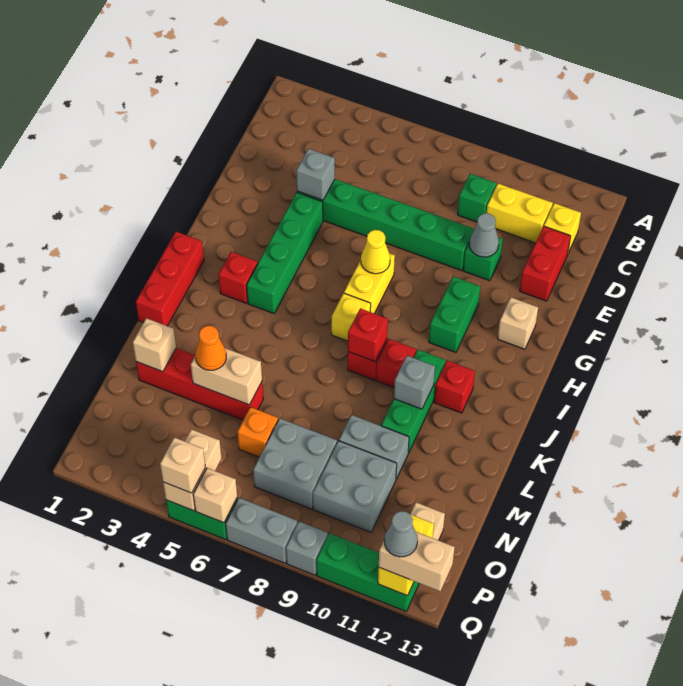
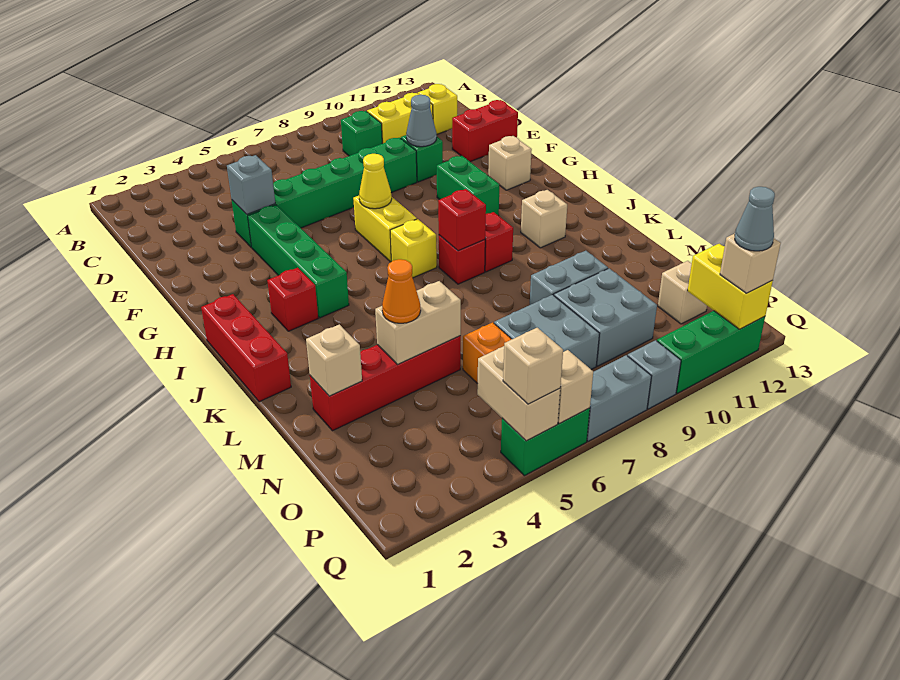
red 1x2 brick [520,226,571,301] -> red 1x2 brick turned to [452,100,518,162]
green 1x3 brick [381,350,445,453] -> none
red 1x1 brick [434,361,475,413] -> tan 1x1 brick [521,190,567,248]
grey 1x1 brick [394,356,435,409] -> none
tan 1x2 brick [379,532,455,591] -> tan 1x1 brick [720,234,781,293]

